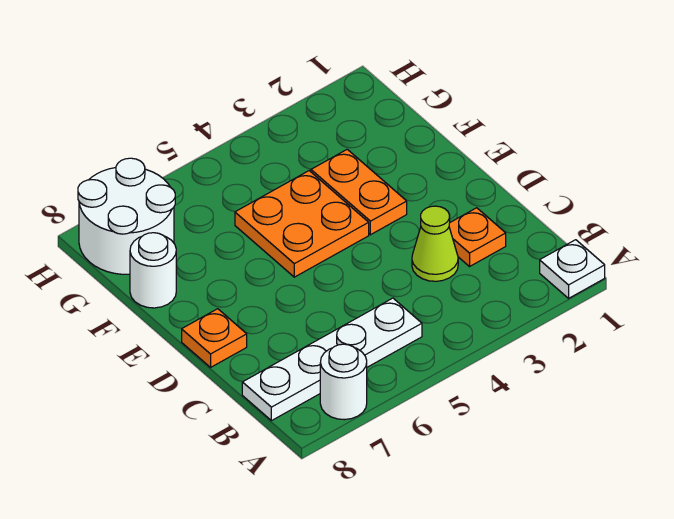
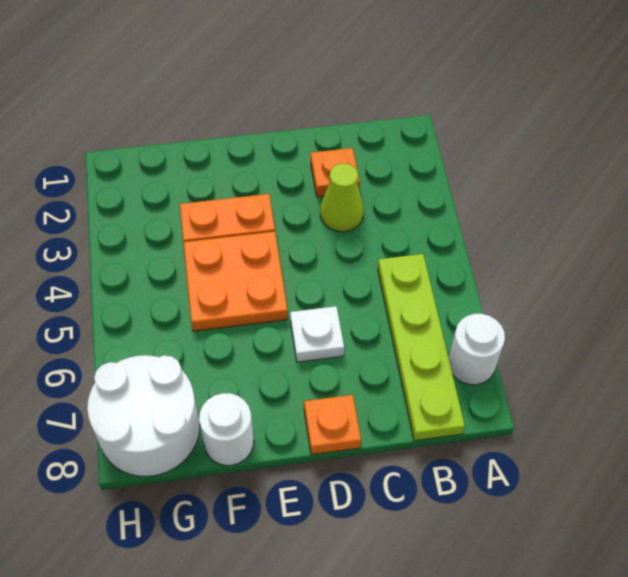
white 1x1 plate [540,240,605,298] -> white 1x1 plate moved to [290,306,344,362]
white 1x4 plate [242,298,422,421] -> lime 1x4 plate [378,254,465,441]

